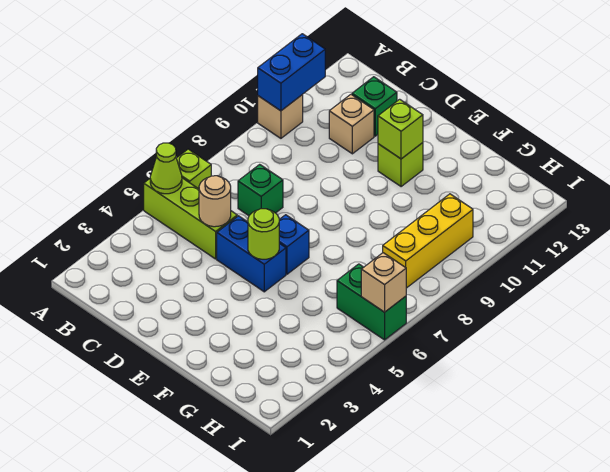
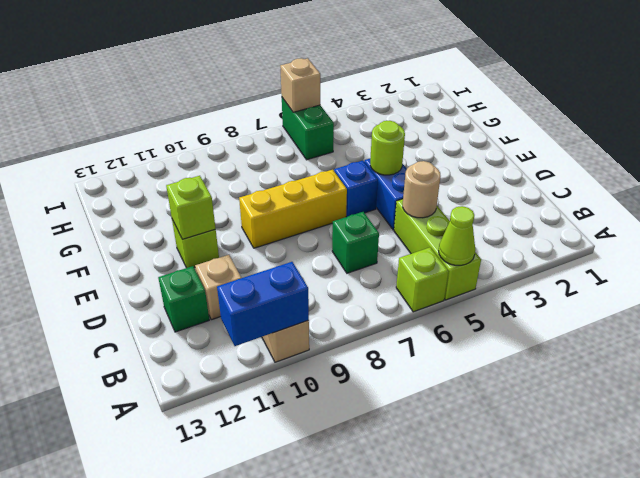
yellow 1x3 brick [383,194,473,288] -> yellow 1x3 brick moved to [239,170,347,248]

